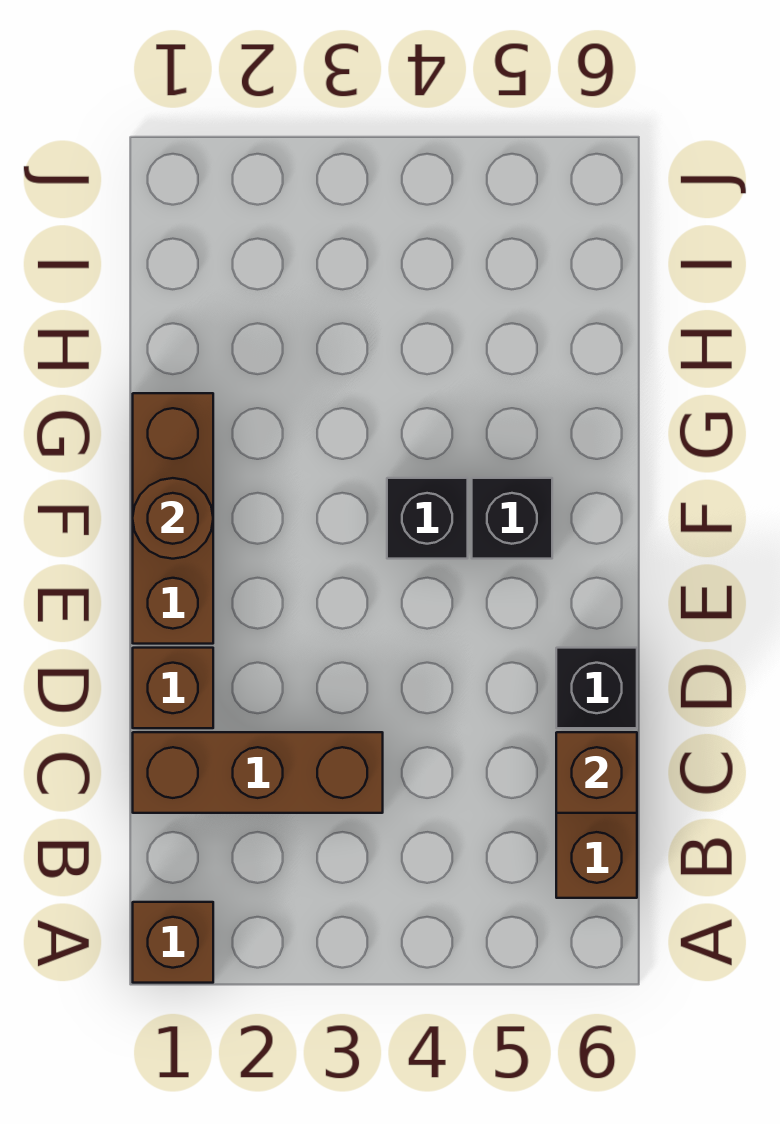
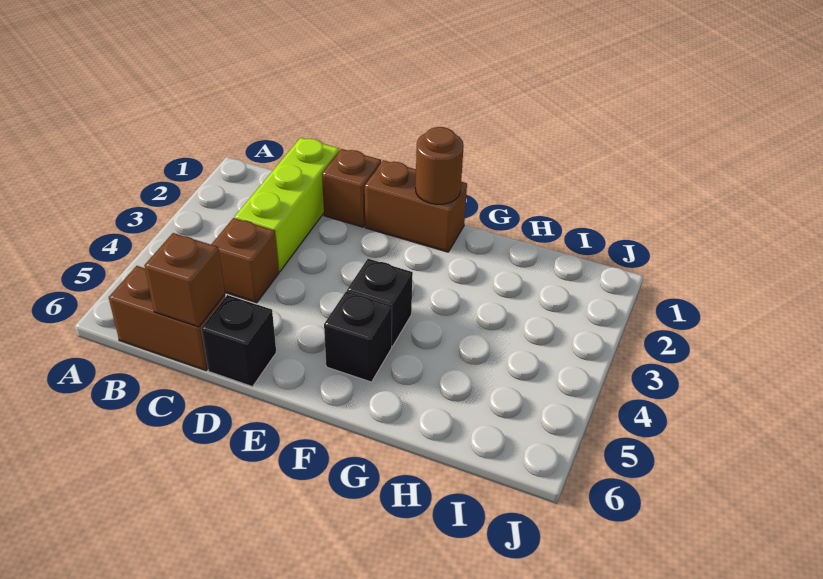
brown 1x1 brick [133,902,213,983] -> brown 1x1 brick moved to [211,218,279,303]
brown 1x3 brick [133,732,383,813] -> lime 1x3 brick [235,138,339,272]
brown 1x3 brick [133,393,213,644] -> brown 1x2 brick [365,160,467,252]

